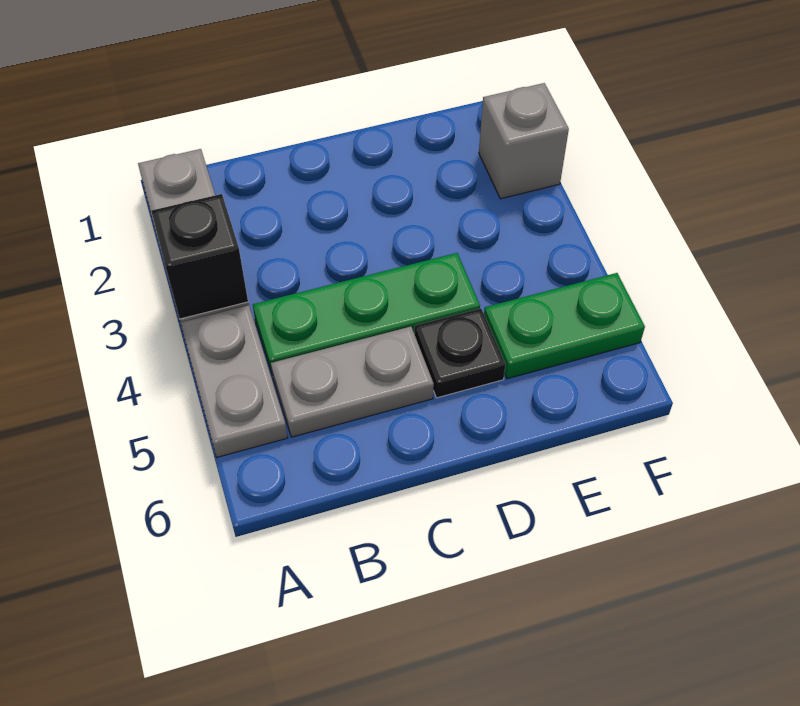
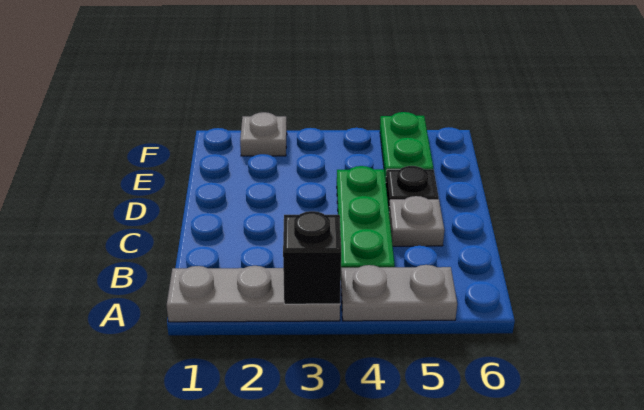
grey 1x2 plate [271,327,434,437] -> grey 1x1 plate [389,196,444,246]
grey 1x1 brick [479,83,569,199] -> grey 1x1 plate [240,112,287,156]

